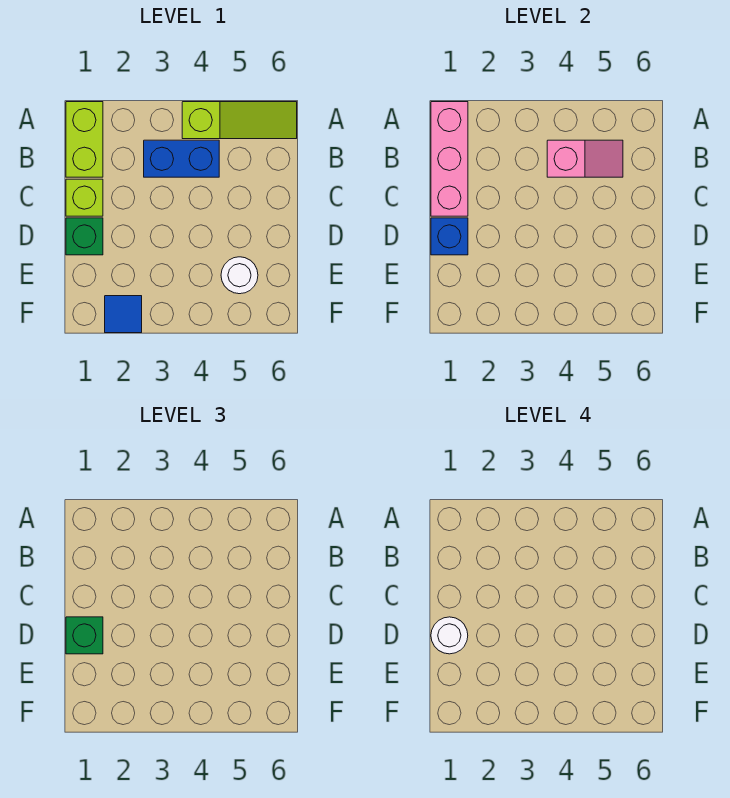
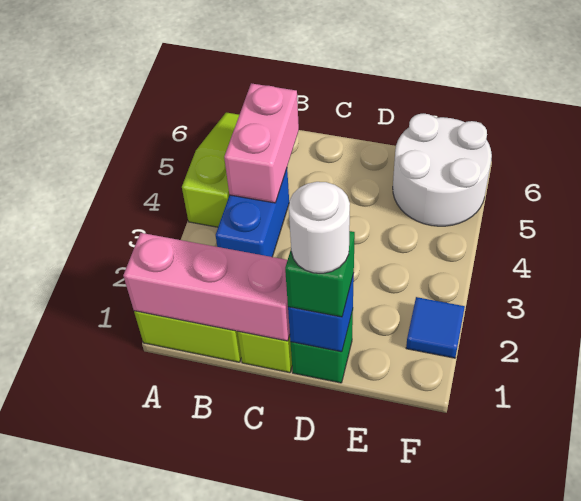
pink 1x2 slope [547,140,623,177] -> pink 1x2 brick [224,83,299,203]
white 1x1 round brick [221,257,258,294] -> white 2x2 round brick [393,114,492,226]

